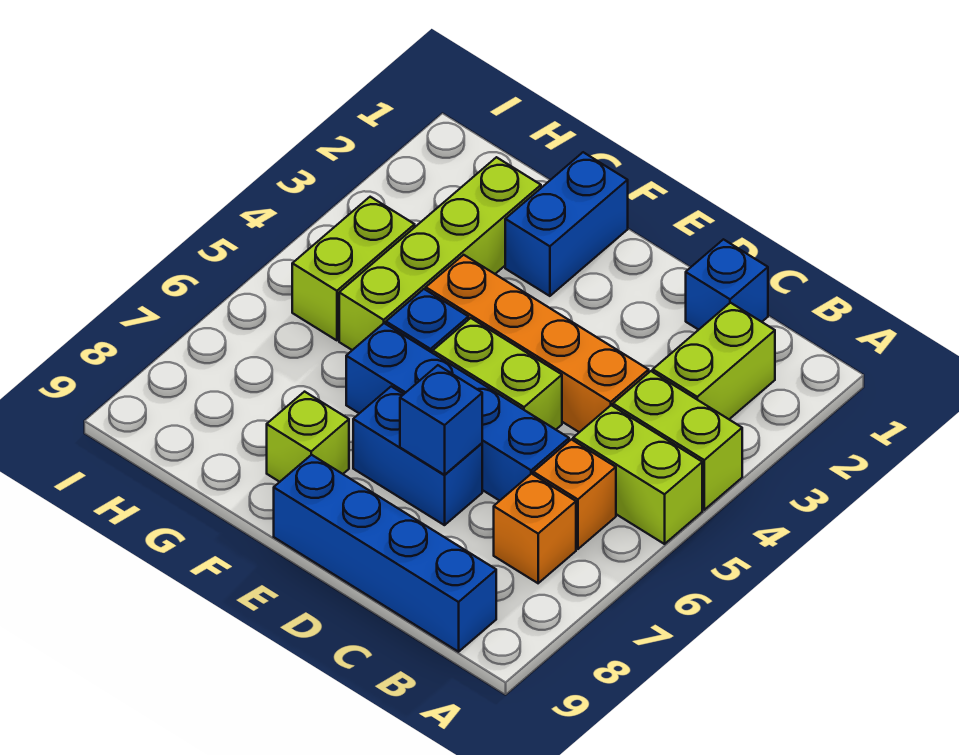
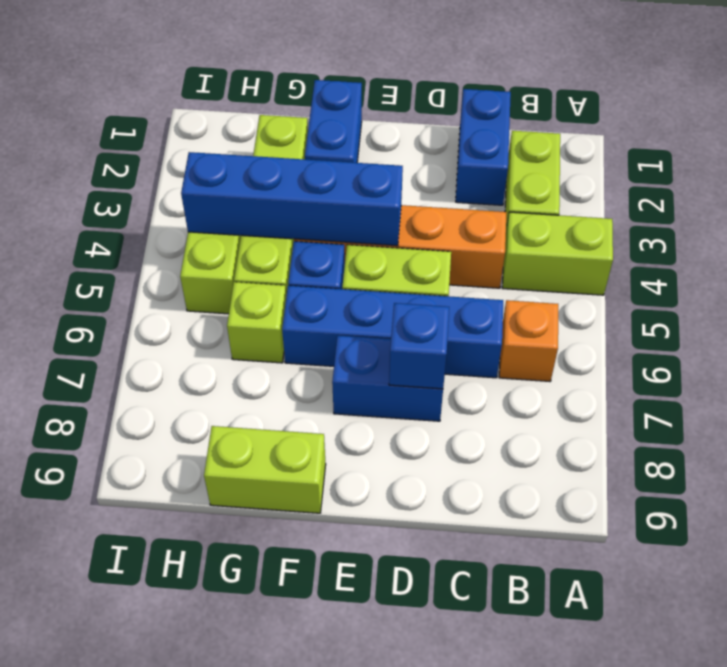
lime 1x2 brick [573,405,702,544] -> lime 1x2 brick moved to [204,426,326,513]
orange 1x1 brick [494,474,576,583] -> none
blue 1x4 brick [274,455,496,652] -> blue 1x4 brick moved to [181,152,403,246]
blue 1x1 brick [686,239,768,330] -> blue 1x2 brick [456,89,511,205]
lime 1x1 brick [267,392,349,482] -> lime 1x1 brick moved to [227,282,286,363]

